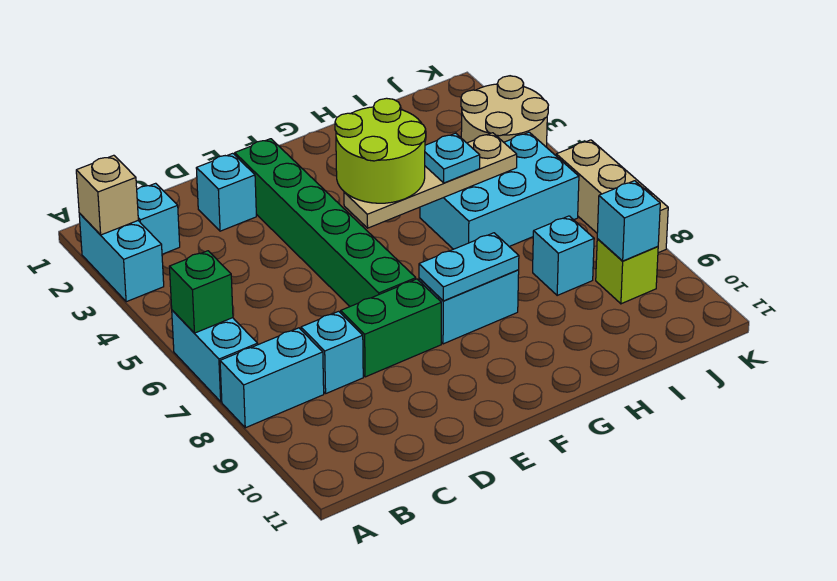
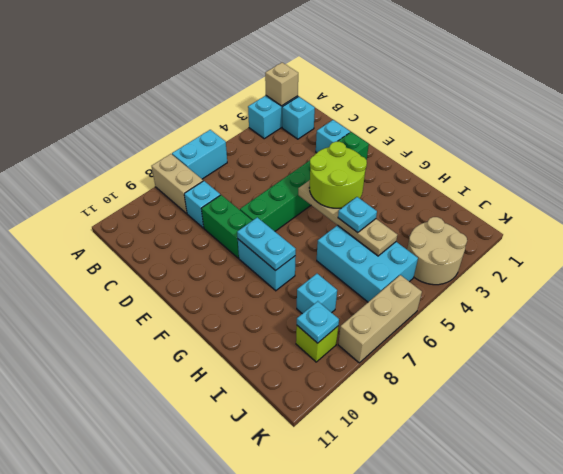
green 1x1 brick [169,251,233,333] -> none
cyan 1x2 brick [220,328,324,428] -> tan 1x2 brick [152,154,203,213]
cyan 1x1 brick [597,181,660,261] -> cyan 1x1 plate [297,301,339,343]

